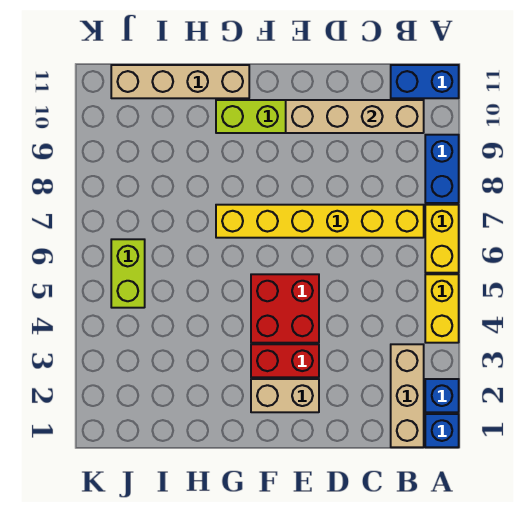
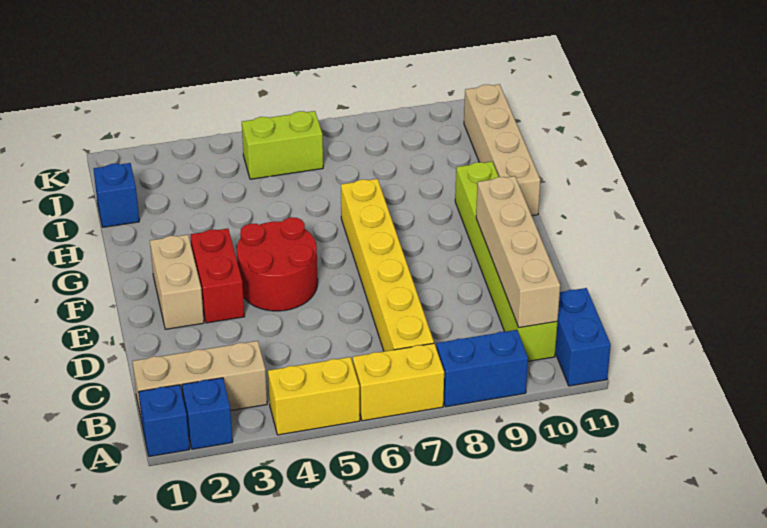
red 2x2 brick [251,274,319,343] -> red 2x2 round brick [237,217,318,311]
none -> blue 1x1 brick [94,163,139,227]

